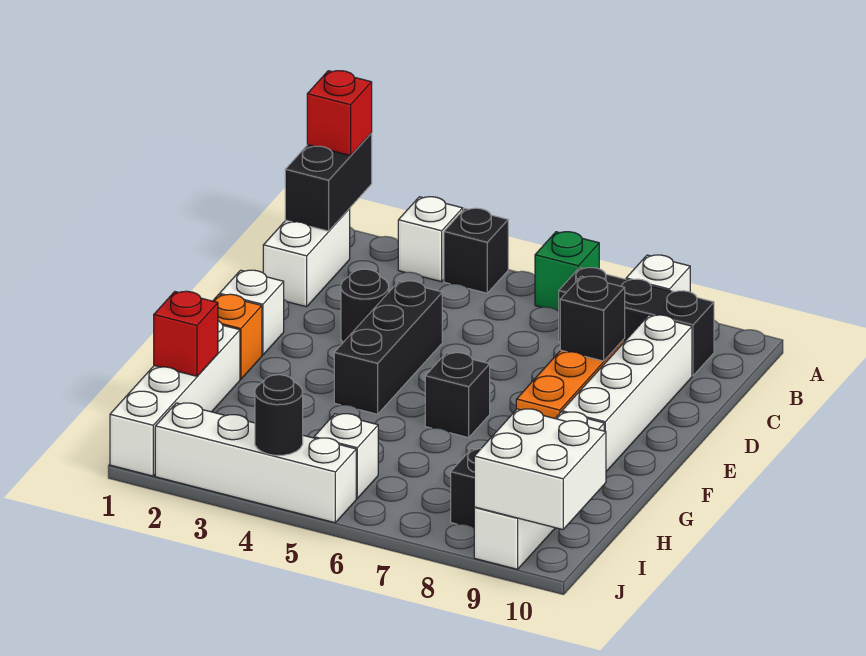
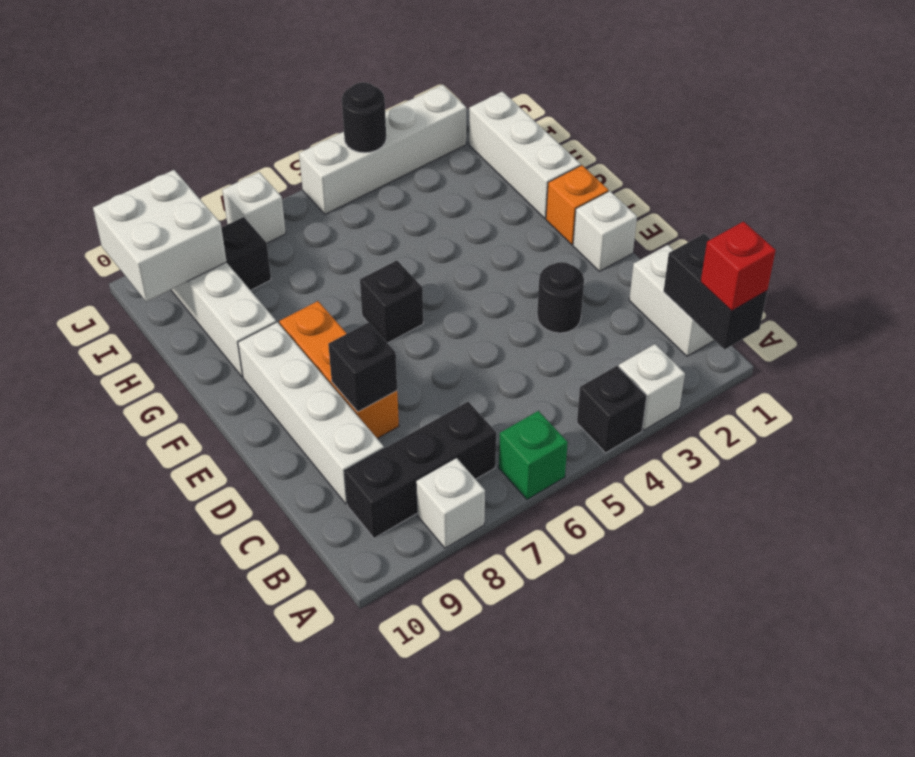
black 1x3 brick [334,281,442,414] -> none
white 1x4 brick [110,321,240,476] -> white 1x3 brick [469,91,581,218]
red 1x1 brick [154,291,218,376] -> none
white 1x1 brick [314,414,378,498] -> white 1x1 brick moved to [222,172,286,243]

